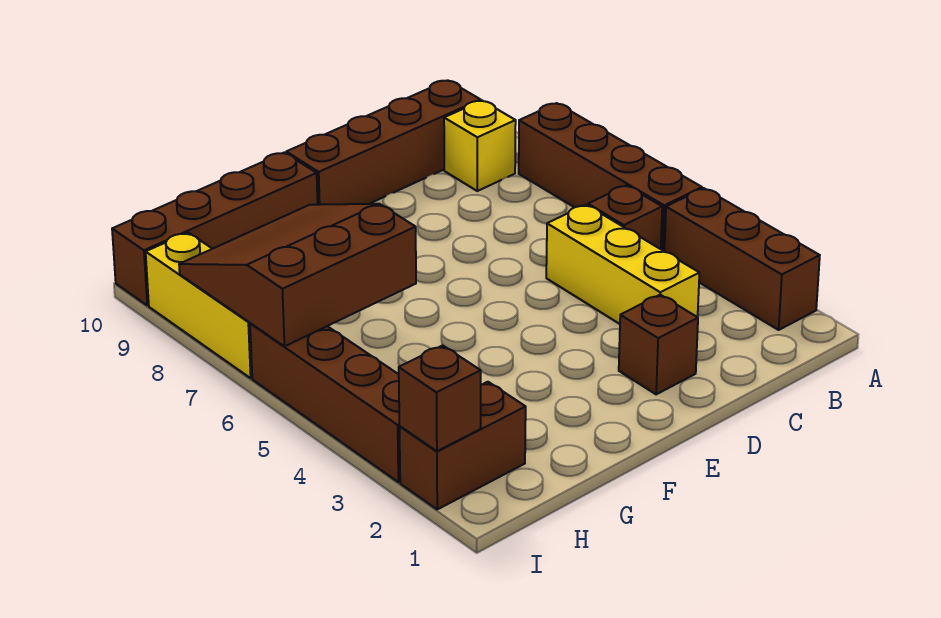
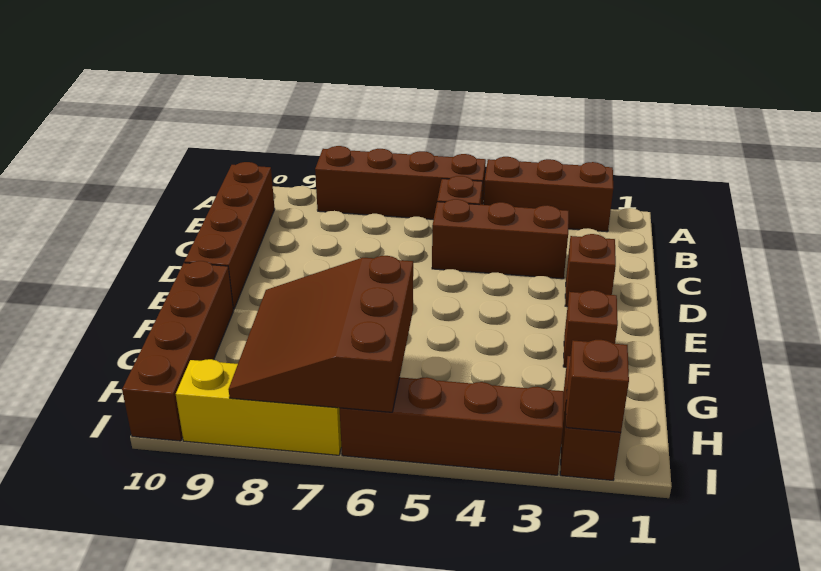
yellow 1x1 brick [444,101,516,191] -> none
yellow 1x3 brick [546,205,699,324] -> brown 1x3 brick [432,199,569,279]
none -> brown 1x1 brick [563,290,618,367]

